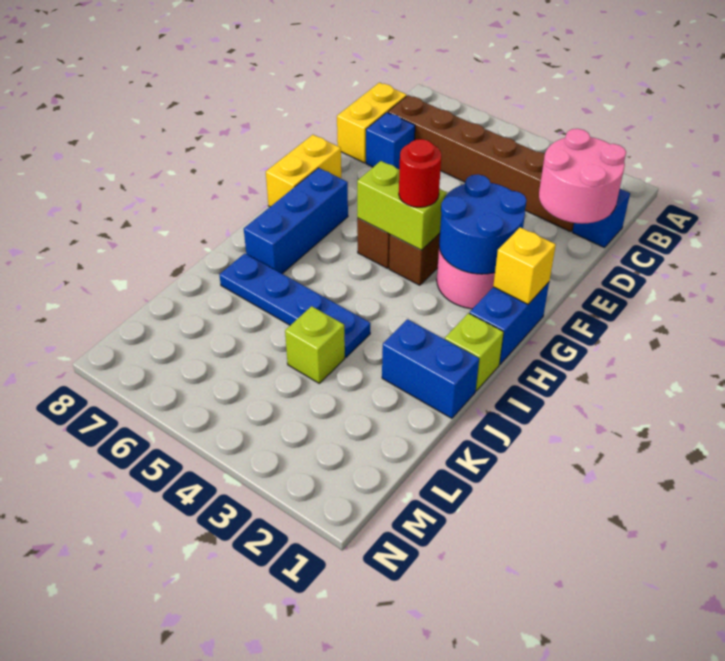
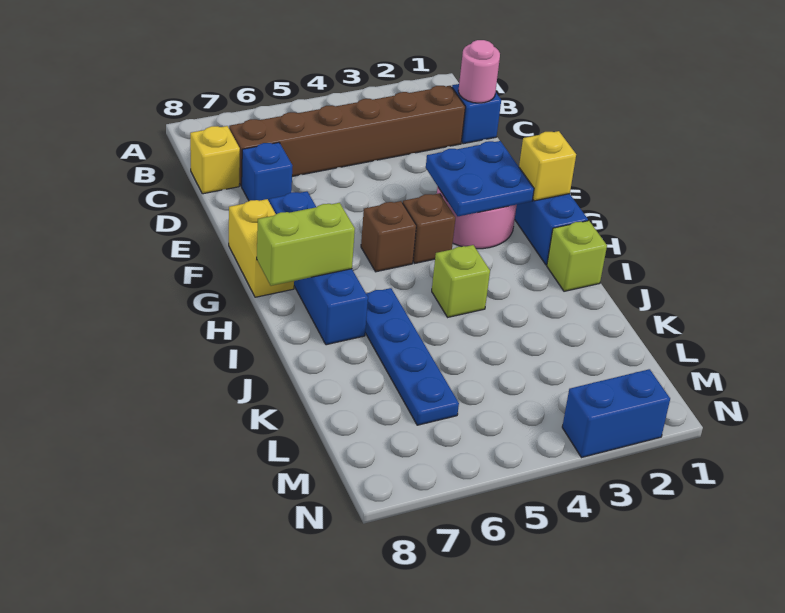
pink 2x2 round brick [539,129,626,224] -> pink 1x1 round brick [458,40,500,103]
yellow 1x2 brick [337,83,407,163] -> yellow 1x1 brick [190,126,240,194]
blue 2x2 round brick [439,175,527,274] -> blue 2x2 plate [426,141,534,216]
lime 1x2 brick [357,161,447,250] -> lime 1x2 brick moved to [257,203,355,286]
red 1x1 round brick [399,139,441,207] -> none
blue 1x3 brick [244,168,348,274] -> blue 1x4 brick [269,191,368,345]
blue 1x2 brick [382,319,479,418] -> blue 1x2 brick moved to [562,369,670,458]
blue 1x4 plate [219,253,371,357] -> blue 1x4 plate turned to [365,288,459,425]
lime 1x1 brick [285,306,345,383] -> lime 1x1 brick moved to [432,245,490,317]

